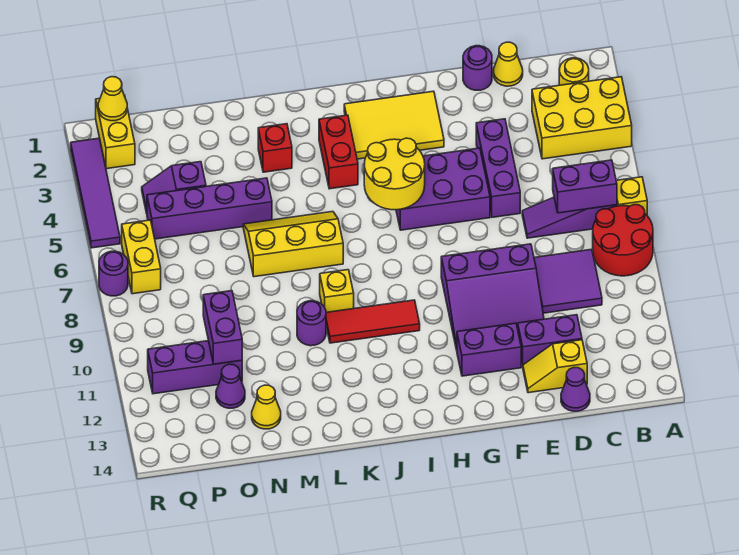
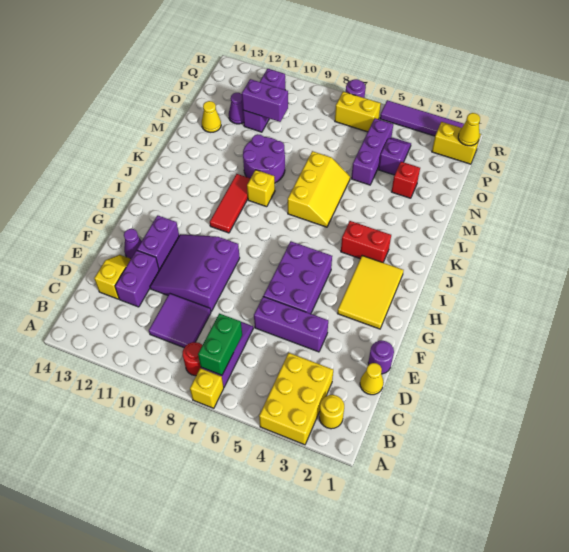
red 2x2 round brick [593,205,653,276] -> red 1x1 round brick [183,342,202,376]
purple 1x2 brick [553,160,617,213] -> green 1x2 brick [198,313,242,375]
purple 1x1 cone [561,368,590,411] -> purple 1x1 cone moved to [124,229,142,259]
yellow 2x2 round brick [364,138,425,210] -> none
red 1x1 brick [258,124,292,172] -> red 1x1 brick moved to [391,162,420,198]
purple 1x1 round brick [297,301,326,346] -> purple 2x2 round brick [243,134,285,183]
purple 1x4 brick [147,178,272,239] -> purple 1x3 brick [351,118,393,185]

